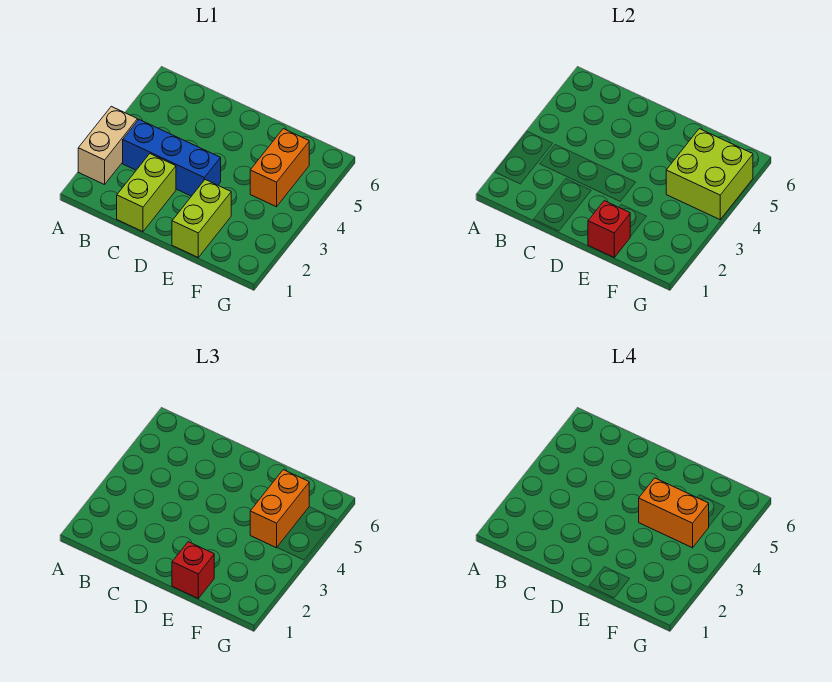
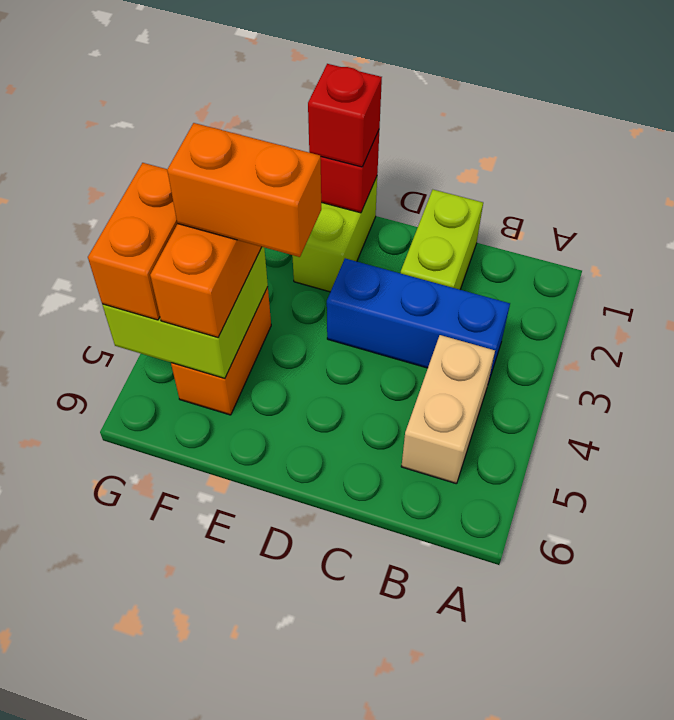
tan 1x2 brick [78,106,138,185] -> tan 1x2 brick moved to [401,335,495,484]
none -> orange 1x2 brick [88,163,177,320]

